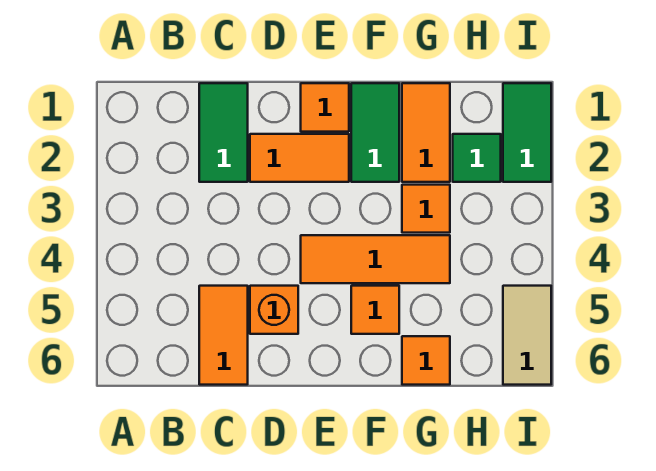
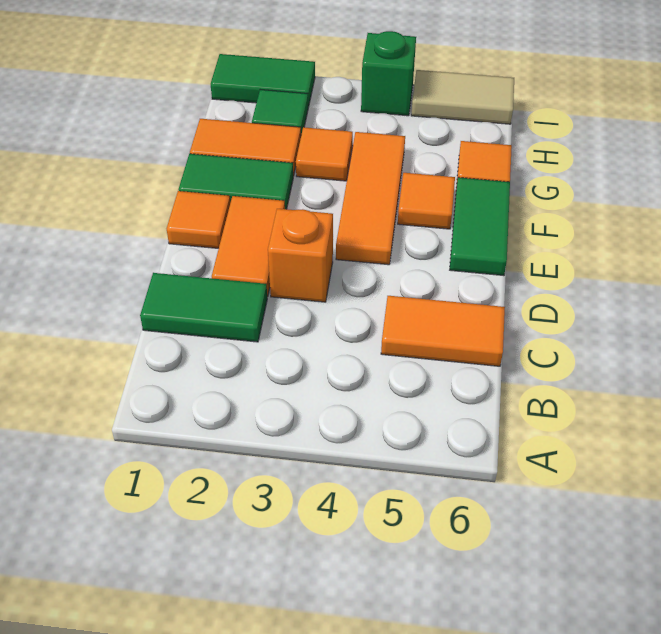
orange 1x1 brick [250,286,298,334] -> orange 1x1 brick moved to [268,209,333,302]
none -> green 1x2 tile [450,177,510,276]
none -> green 1x1 brick [361,31,416,116]

